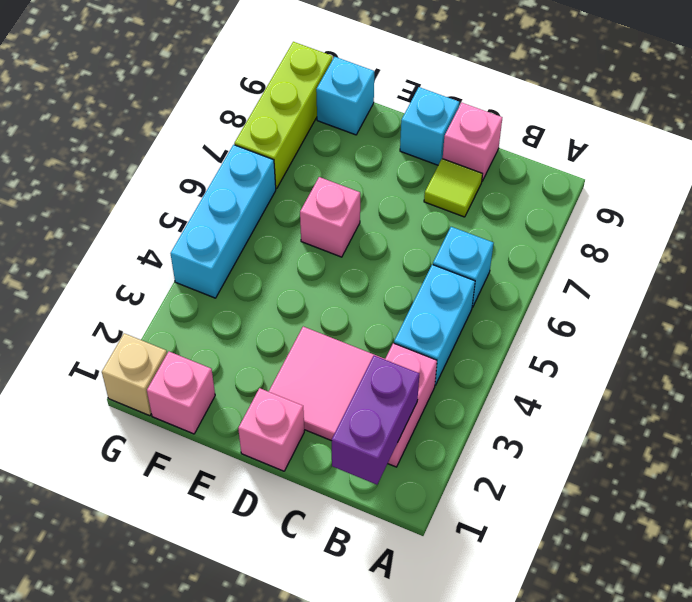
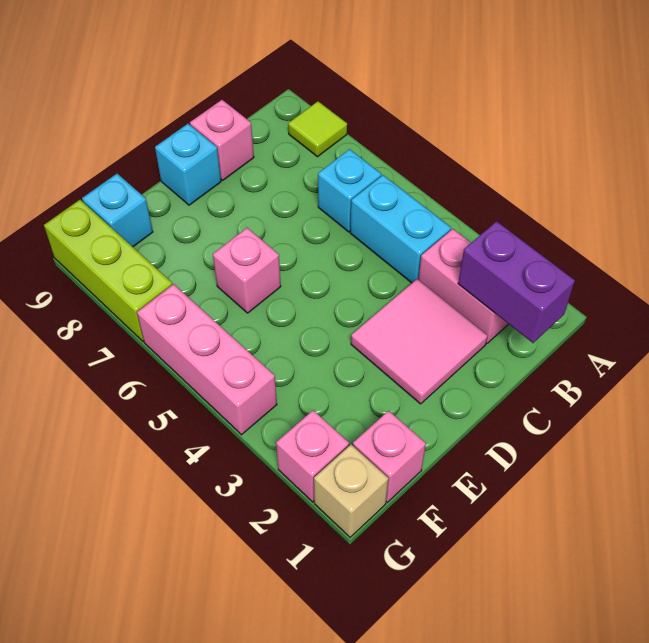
lime 1x1 tile [424,159,482,217] -> lime 1x1 tile moved to [288,101,347,157]
pink 1x1 brick [238,388,304,471] -> pink 1x1 brick moved to [276,410,349,502]
cyan 1x3 brick [171,145,276,298] -> pink 1x3 brick [137,284,277,435]

